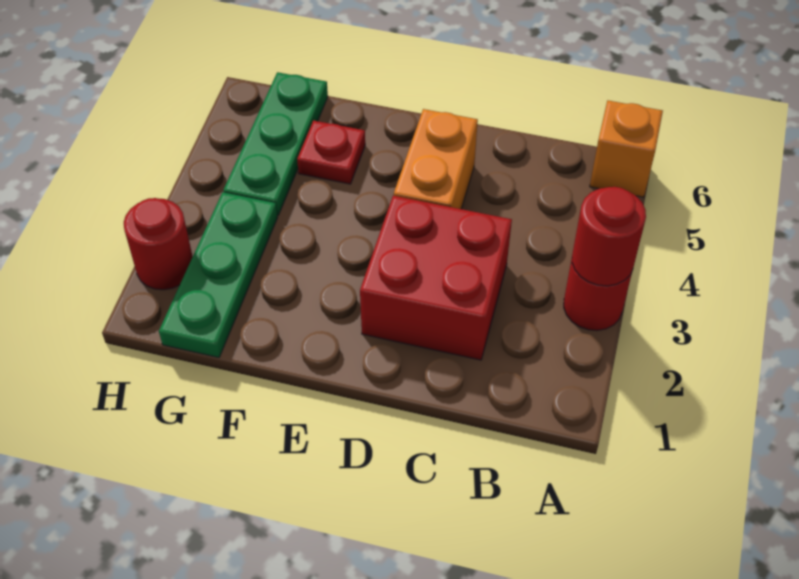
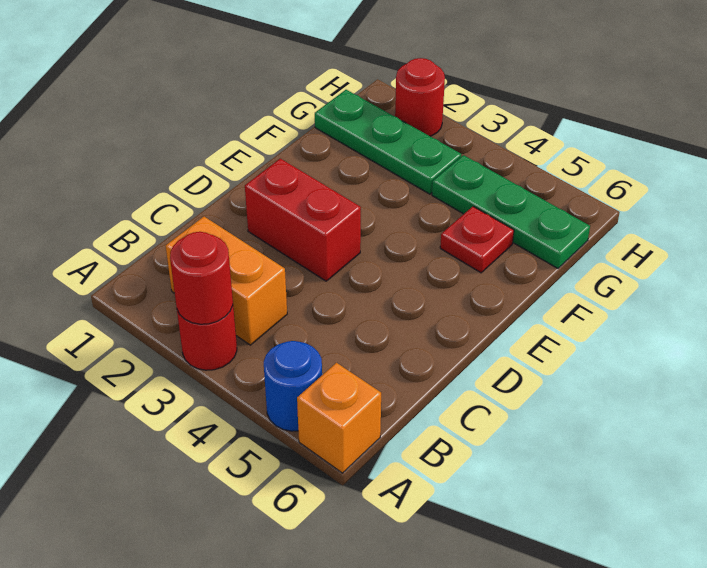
none -> blue 1x1 round brick [264,341,322,431]
red 2x2 brick [360,196,512,360] -> red 1x2 brick [245,159,361,281]
orange 1x2 brick [394,109,478,209] -> orange 1x2 brick moved to [166,217,287,345]

